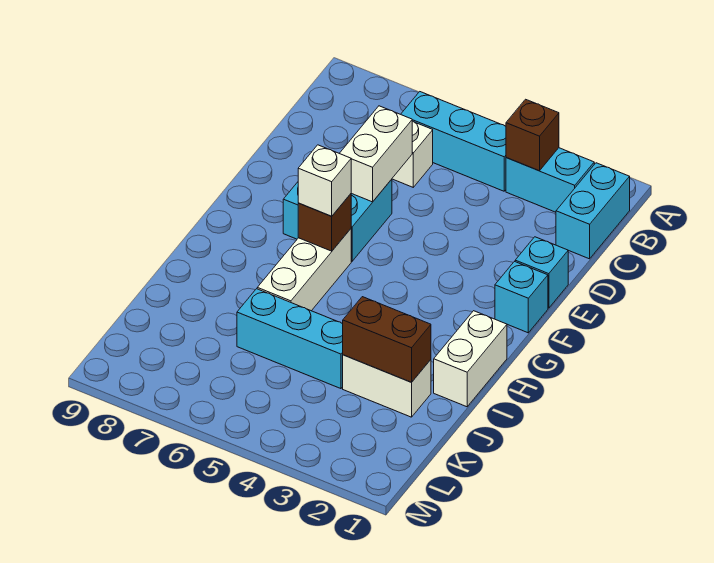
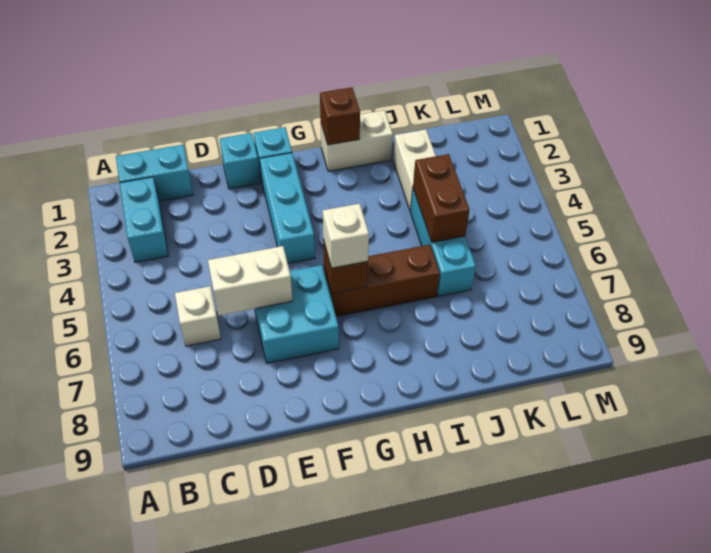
brown 1x1 brick [506,99,559,171] -> brown 1x1 brick moved to [320,87,360,145]
cyan 1x3 brick [401,92,506,191] -> cyan 1x3 brick moved to [260,153,315,264]
white 1x3 brick [257,229,351,311] -> brown 1x3 brick [324,245,440,317]
brown 1x2 brick [342,297,431,382] -> brown 1x2 brick moved to [413,154,470,242]

